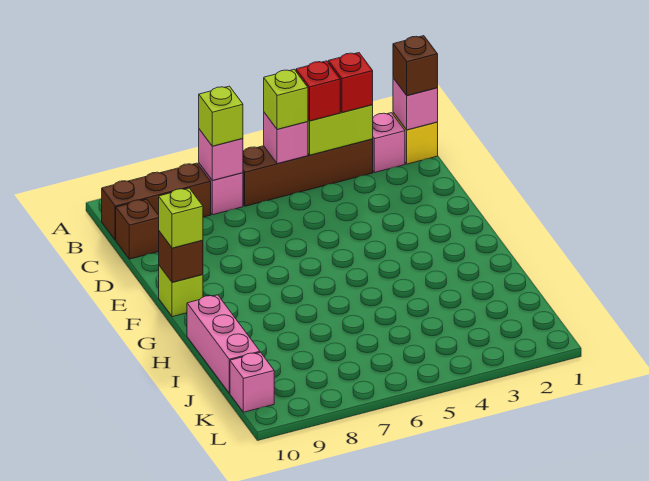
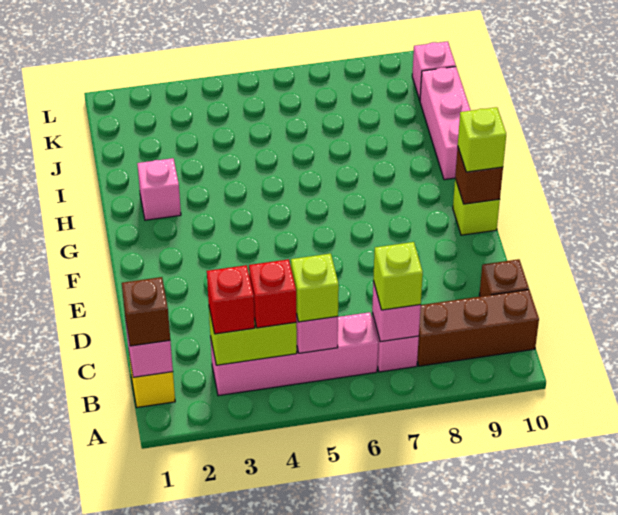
pink 1x1 brick [373,113,405,173] -> pink 1x1 brick moved to [137,158,181,220]
brown 1x4 brick [243,139,373,206] -> pink 1x4 brick [210,312,378,396]

